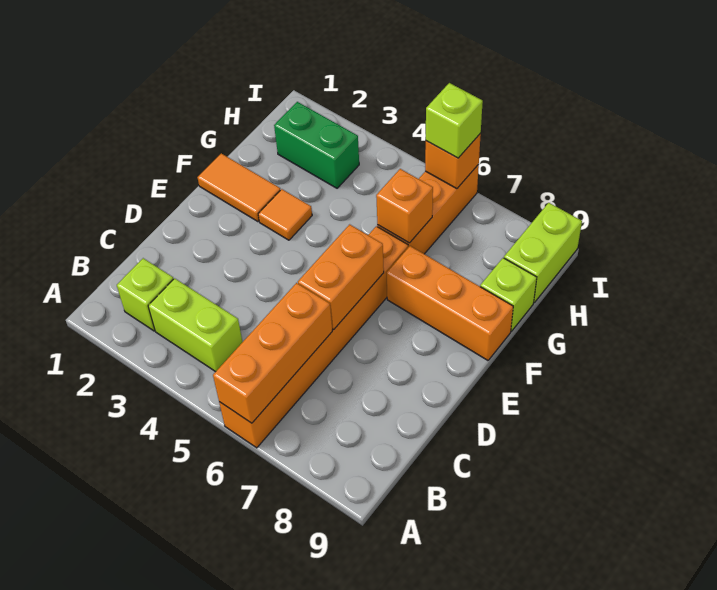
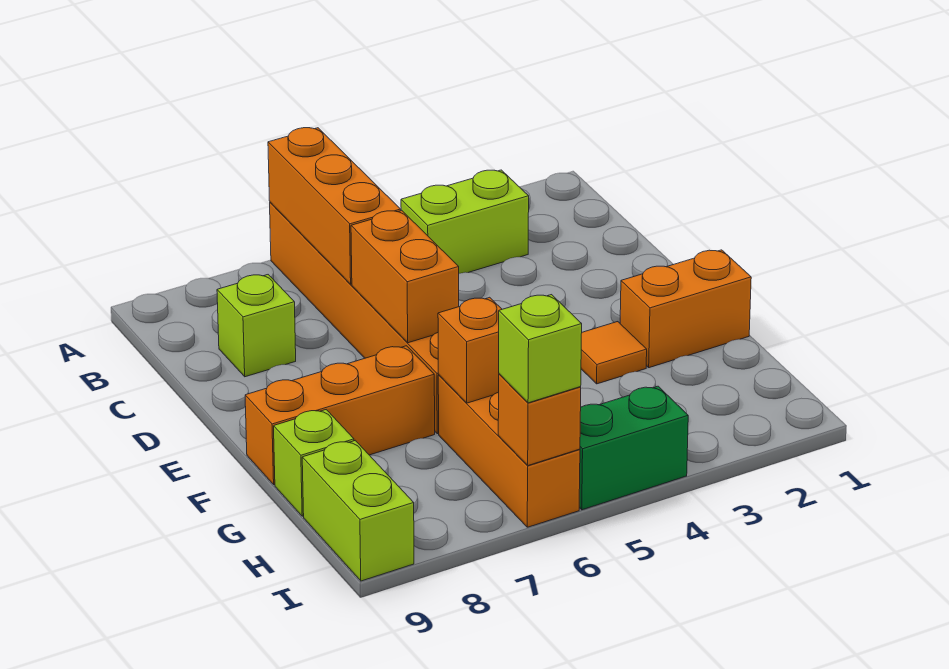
lime 1x1 brick [117,258,173,331] -> lime 1x1 brick moved to [217,275,296,377]
orange 1x2 tile [197,153,280,222] -> orange 1x2 brick [620,250,751,368]
green 1x2 brick [274,102,359,188] -> green 1x2 brick moved to [579,386,688,510]

